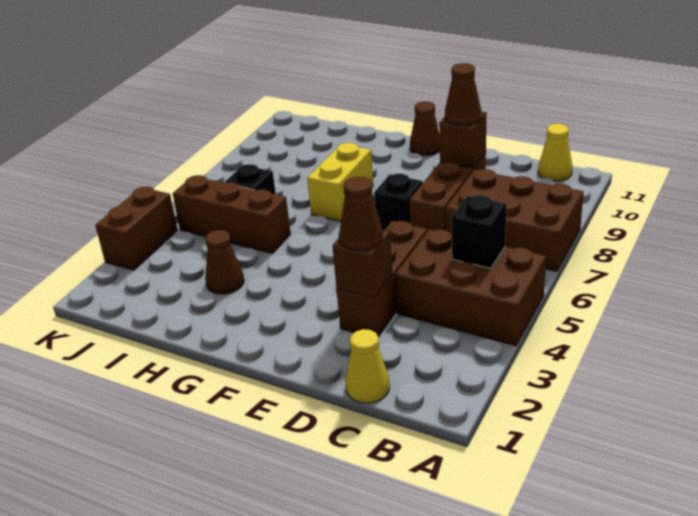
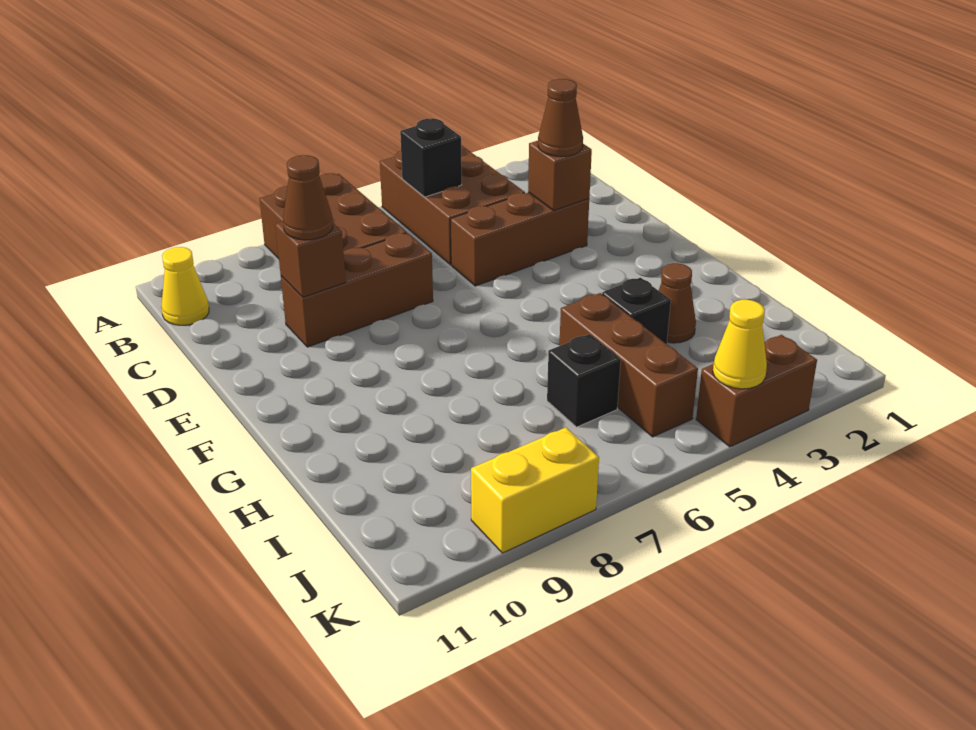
yellow 1x1 cone [346,329,390,403] -> yellow 1x1 cone moved to [713,300,767,389]
black 1x1 brick [374,174,423,230] -> black 1x1 brick moved to [602,278,671,344]
brown 1x1 cone [410,101,440,156] -> none
yellow 1x2 brick [307,143,373,221] -> yellow 1x2 brick moved to [471,428,599,553]

